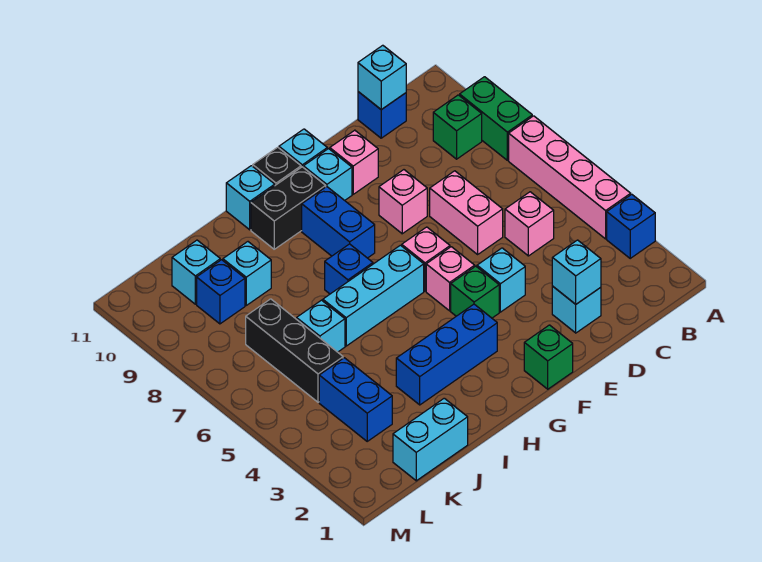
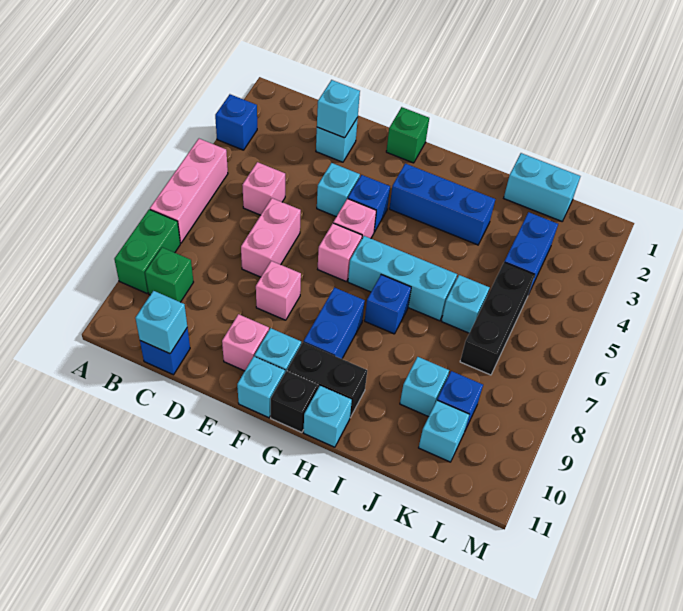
pink 1x4 brick [509,116,631,239] -> pink 1x3 brick [150,139,228,243]
green 1x1 brick [451,266,499,318] -> blue 1x1 brick [348,175,390,232]

